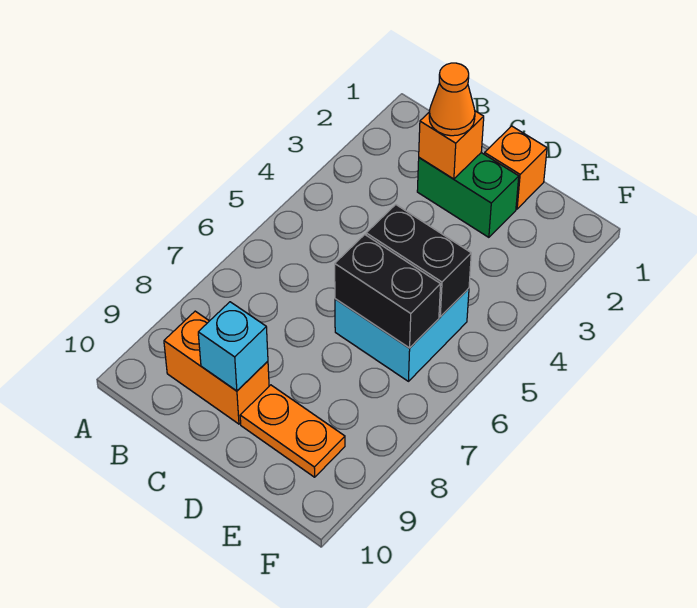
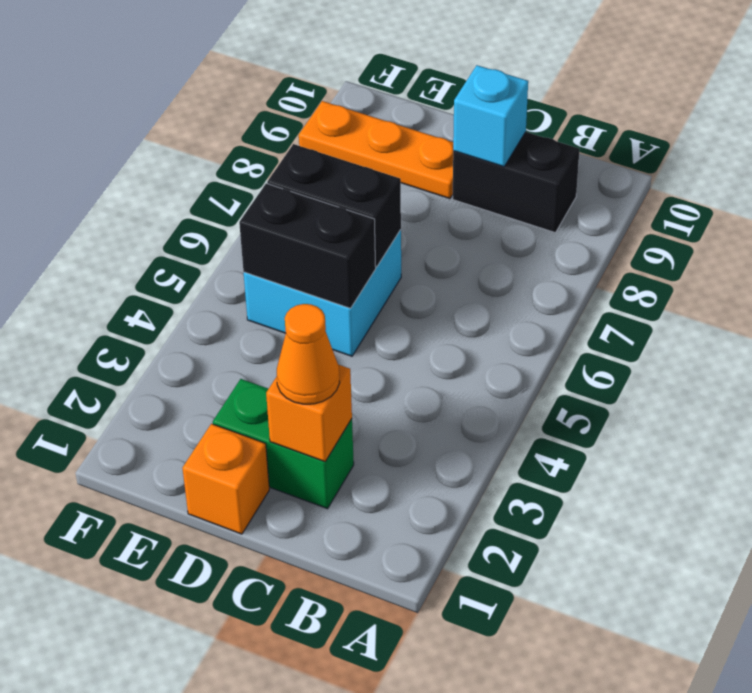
orange 1x2 brick [164,311,269,424] -> black 1x2 brick [453,132,580,233]
orange 1x2 plate [240,385,345,477] -> orange 1x3 plate [299,101,453,199]

